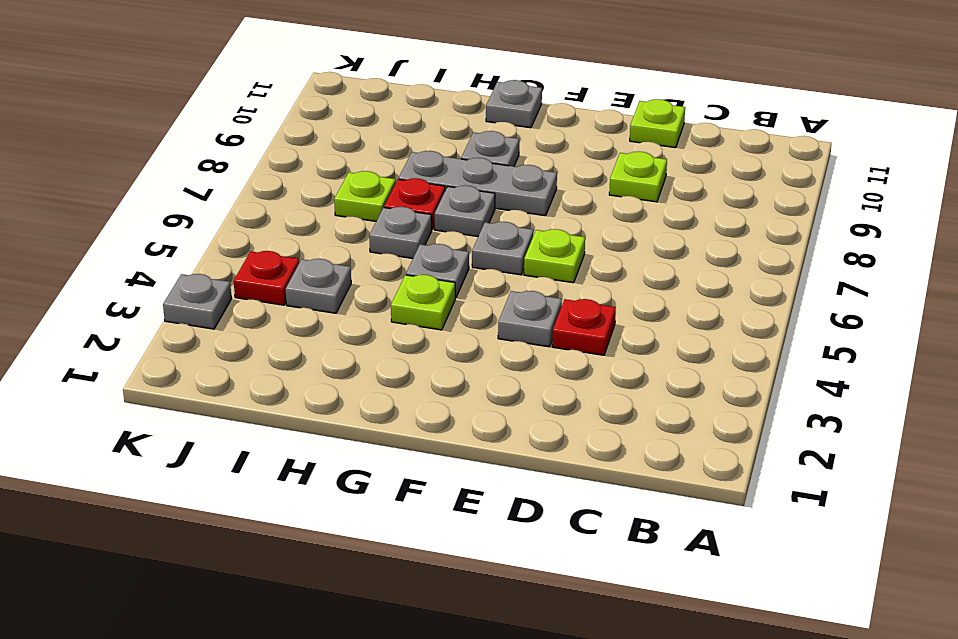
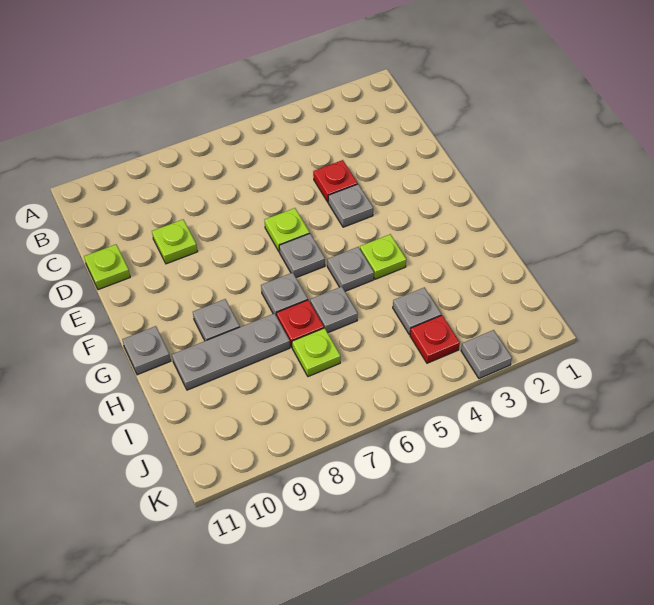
grey 1x3 plate [399,151,557,216] -> grey 1x3 plate turned to [172,313,290,390]

